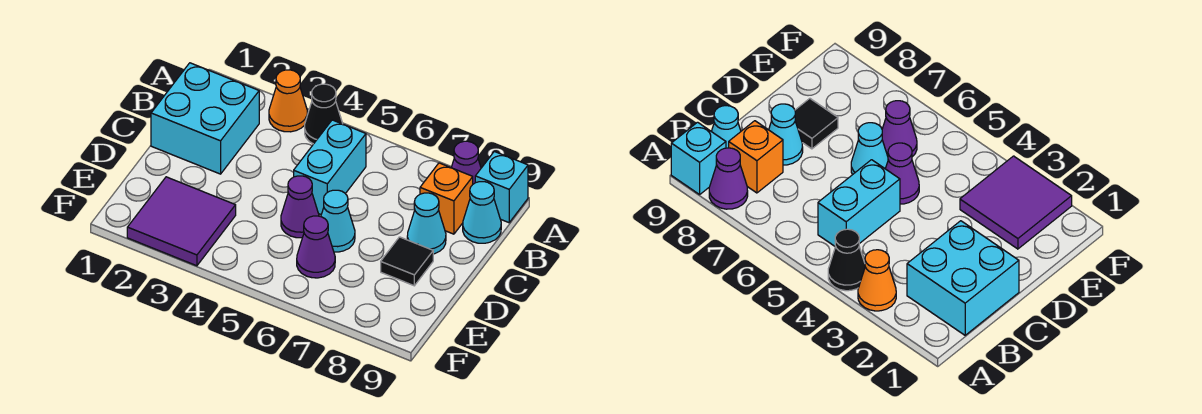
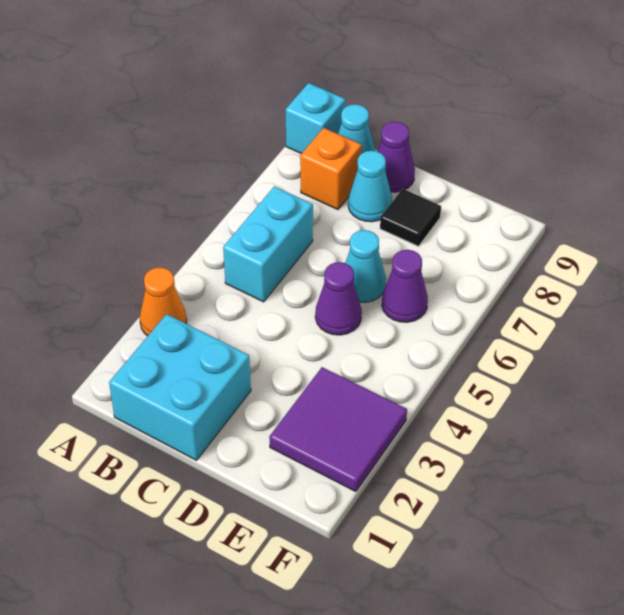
black 1x1 cone [305,84,343,144] -> none
purple 1x1 cone [451,141,481,184] -> purple 1x1 cone moved to [377,122,415,192]
cyan 1x2 brick [294,120,366,214] -> cyan 1x2 brick turned to [223,186,313,302]

